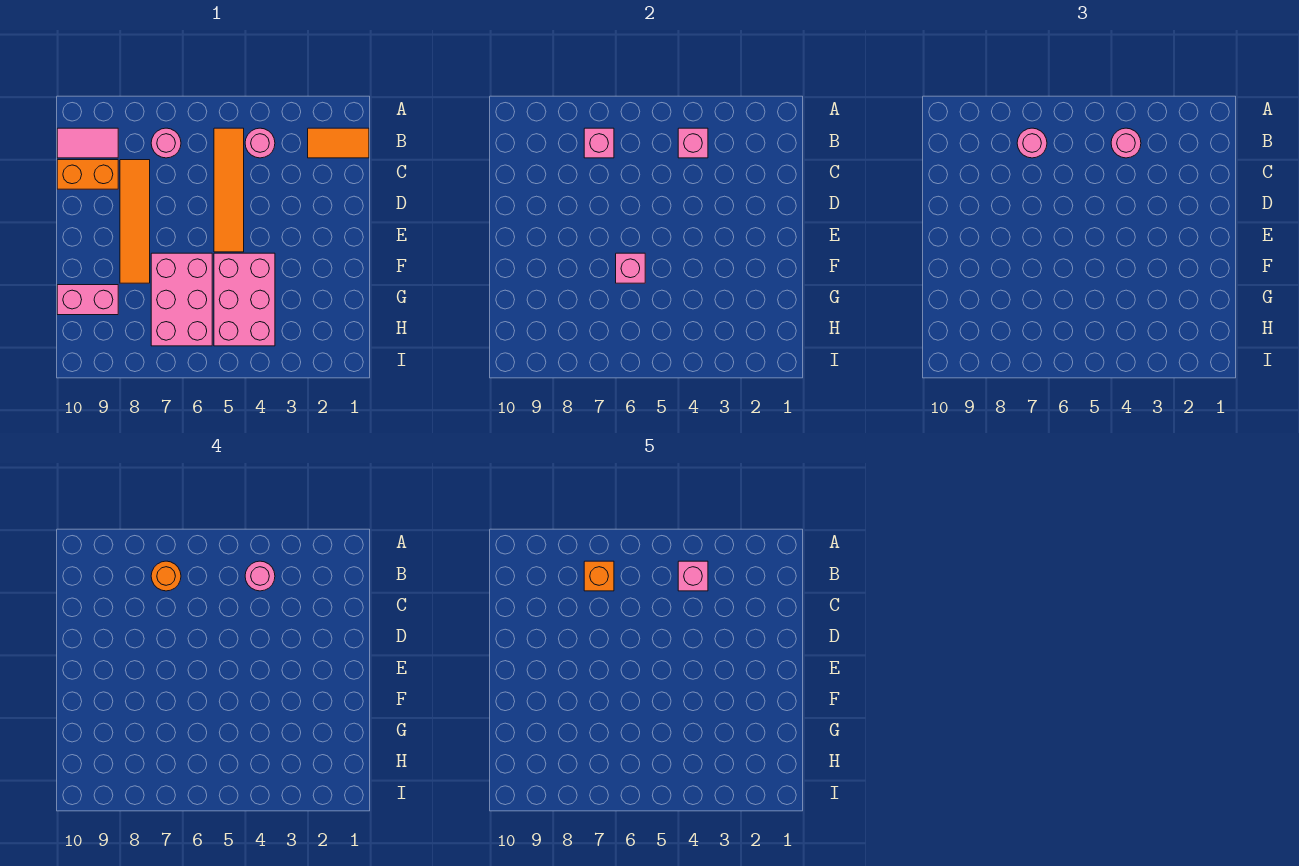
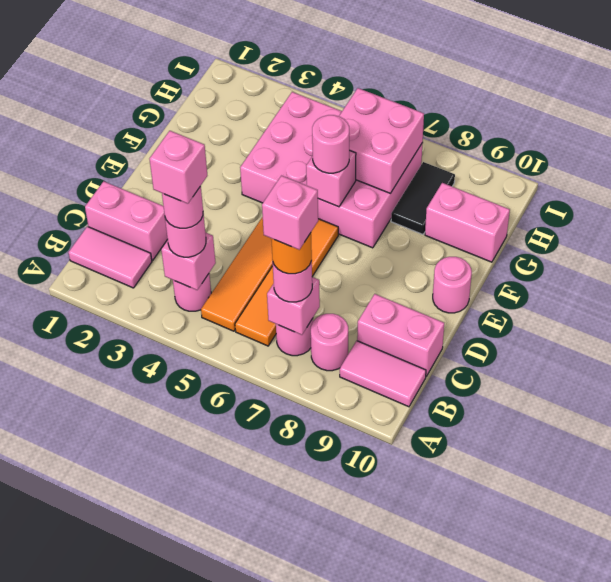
orange 1x2 tile [308,128,369,158] -> pink 1x2 tile [68,226,152,288]
orange 1x1 brick [584,561,614,591] -> pink 1x1 brick [262,176,318,250]
none -> pink 1x1 round brick [311,314,348,371]
none -> pink 1x2 brick [85,181,168,260]
orange 1x4 tile [120,160,150,283] -> orange 1x4 tile moved to [235,219,338,346]
orange 1x2 brick [57,160,118,189] -> pink 1x2 brick [357,294,444,376]
none -> pink 1x1 round brick [433,257,472,313]
none -> pink 1x1 round brick [312,115,349,173]
none -> pink 2x2 brick [339,88,424,193]
none -> black 1x2 tile [391,162,455,234]

